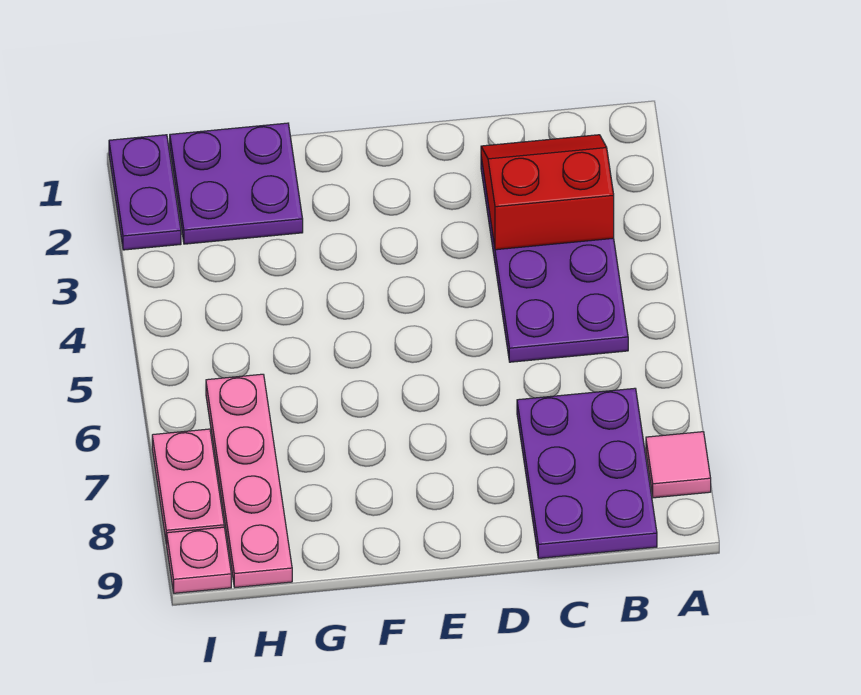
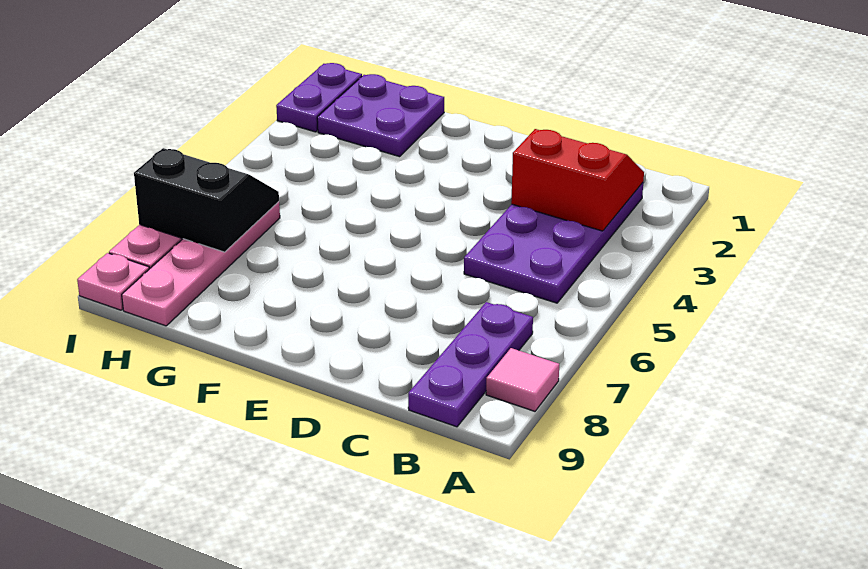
purple 2x3 plate [517,388,657,558] -> purple 1x3 plate [408,302,533,427]
none -> black 2x2 slope [134,148,279,252]

